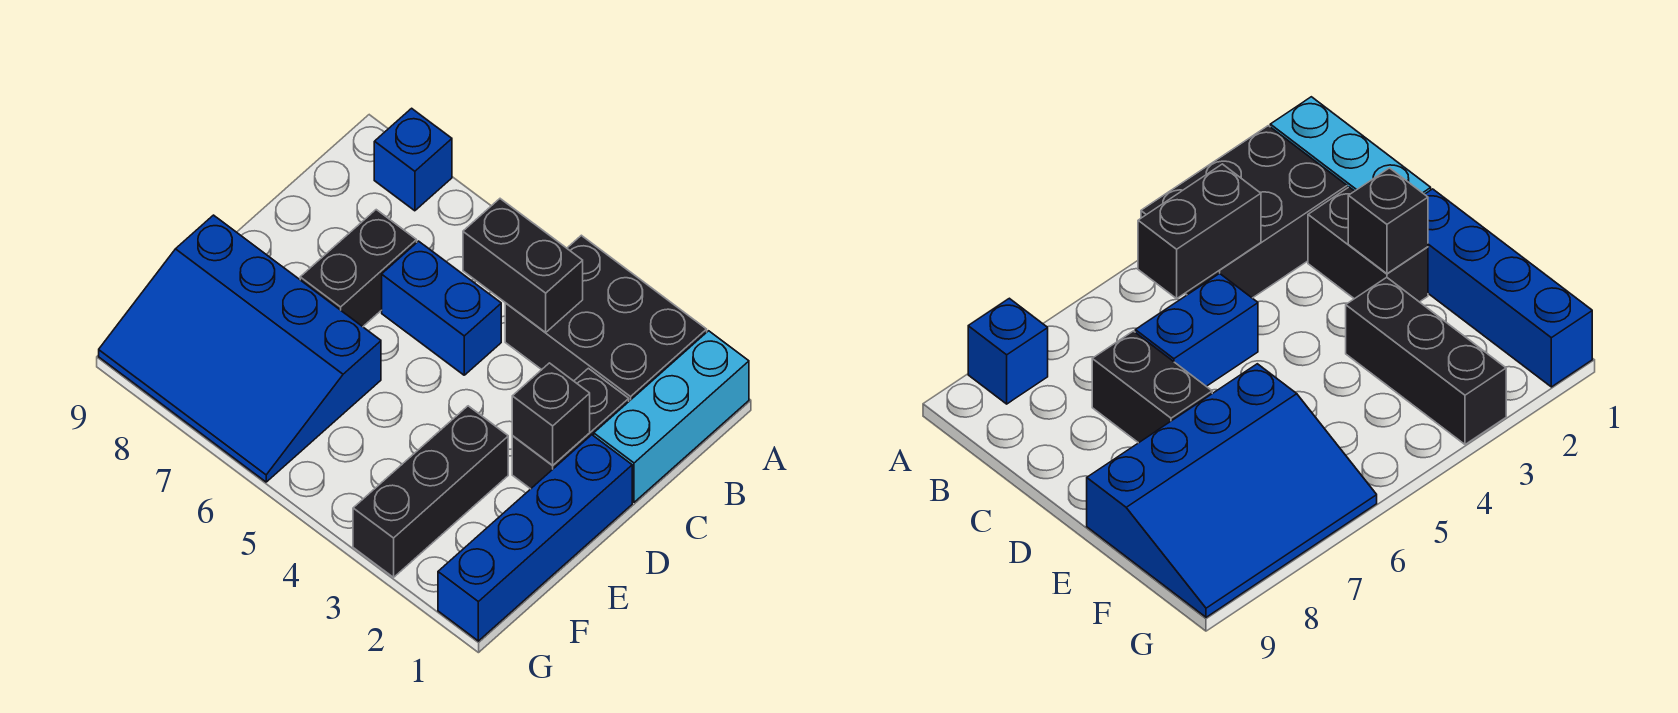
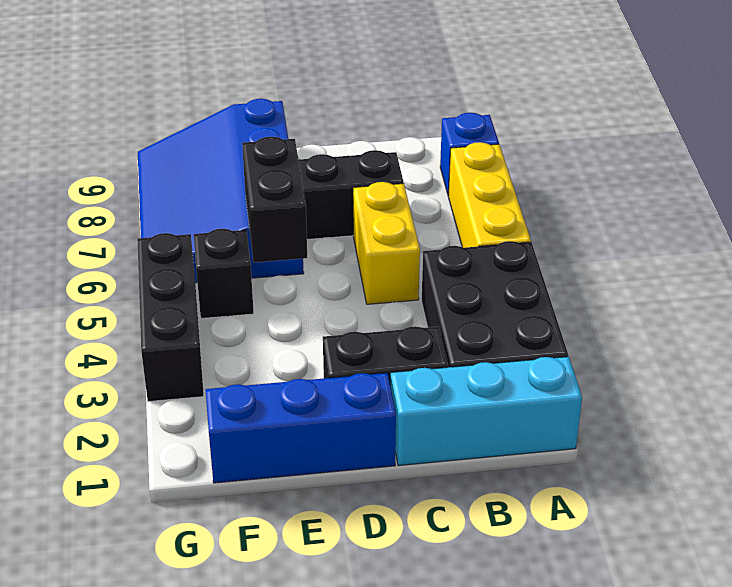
none -> yellow 1x3 brick [449,142,531,248]
black 1x2 brick [463,199,583,333] -> black 1x2 brick moved to [242,137,307,263]
blue 1x2 brick [382,241,501,375] -> yellow 1x2 brick [353,182,420,304]
blue 1x4 brick [438,435,632,641] -> blue 1x3 brick [205,373,396,483]
black 1x1 brick [512,363,590,465] -> black 1x1 brick moved to [194,229,254,319]
black 1x3 brick [353,406,508,577] -> black 1x3 brick turned to [137,233,204,402]

